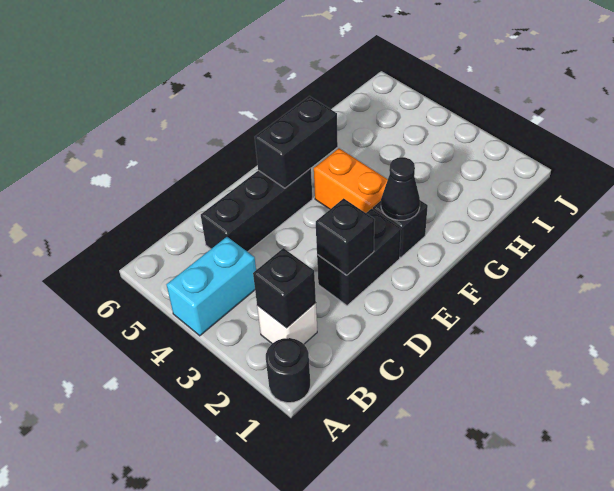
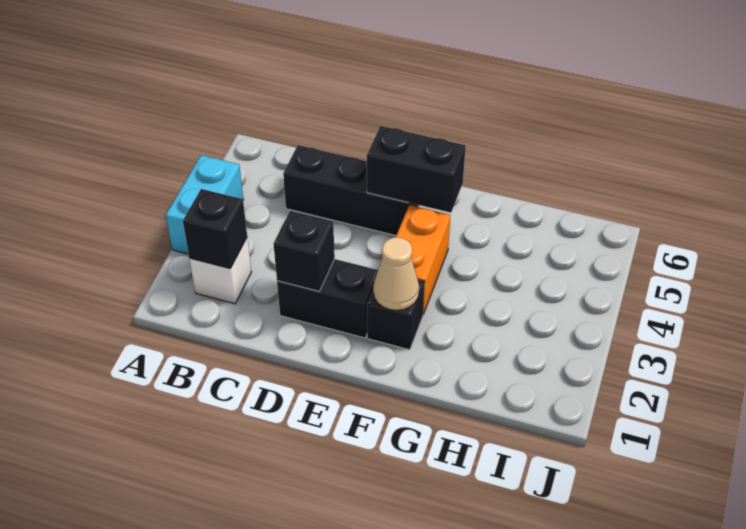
black 1x1 round brick [266,338,310,403] -> none
cyan 1x2 brick [167,237,256,336] -> cyan 1x2 brick turned to [166,155,243,254]
black 1x1 cone [381,157,420,220] -> tan 1x1 cone [373,237,419,310]

